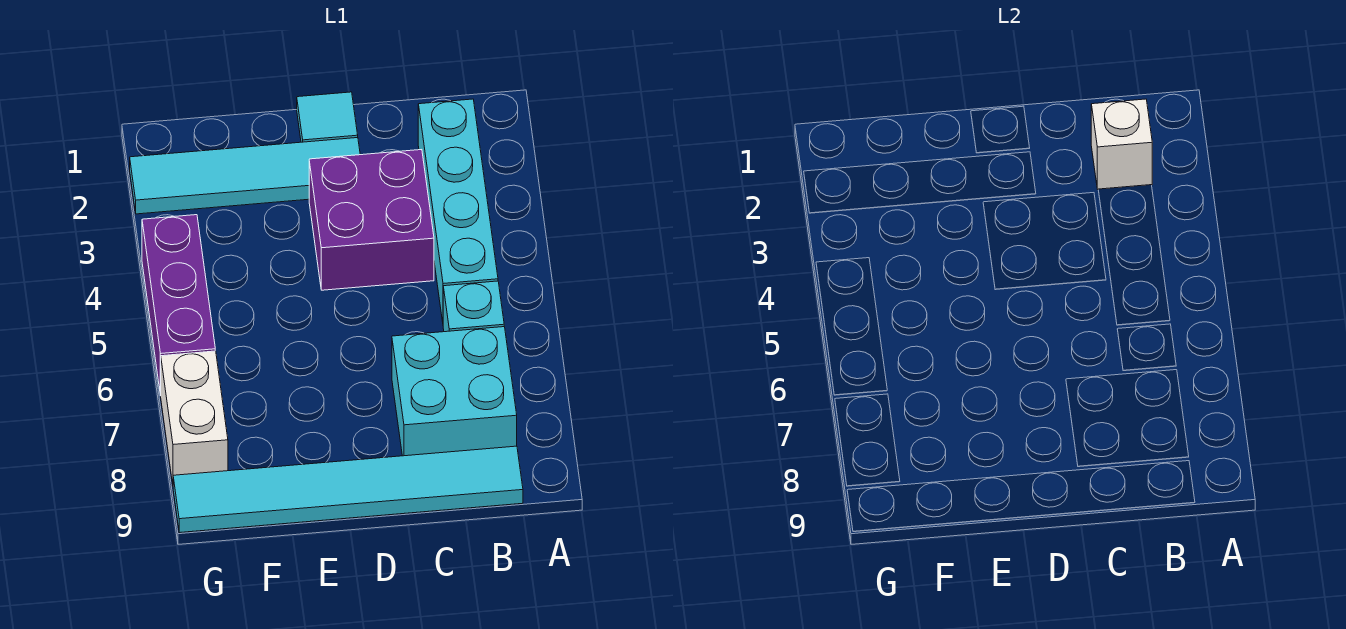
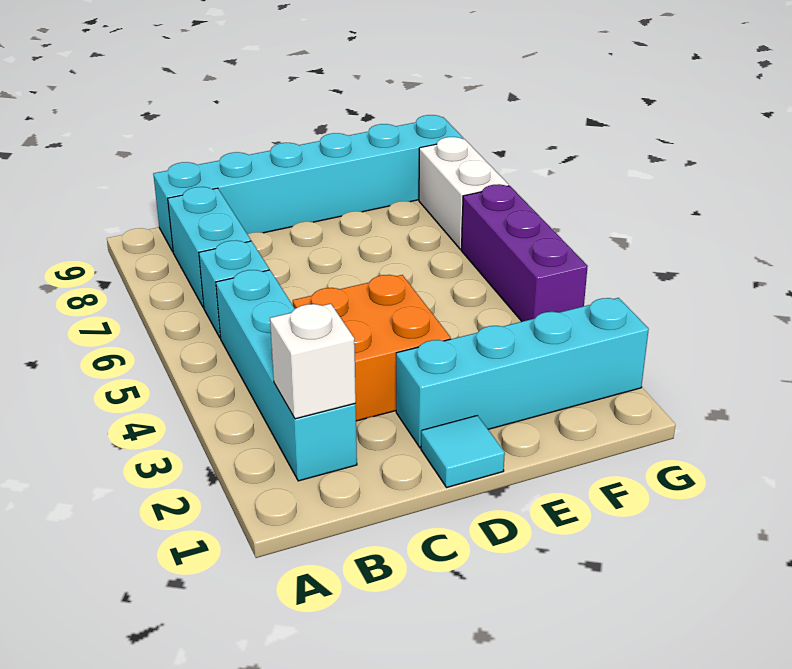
cyan 2x2 brick [392,327,517,456] -> cyan 1x2 brick [168,187,251,308]
cyan 1x6 tile [173,446,523,533] -> cyan 1x6 brick [153,115,463,251]
purple 2x2 brick [309,150,434,290] -> orange 2x2 brick [293,275,451,421]
cyan 1x4 tile [130,138,360,214] -> cyan 1x4 brick [396,298,649,448]

